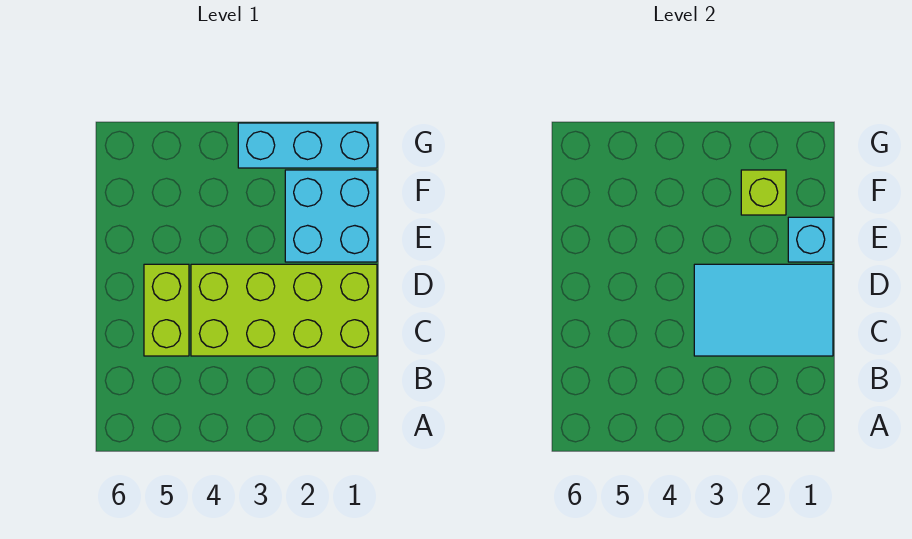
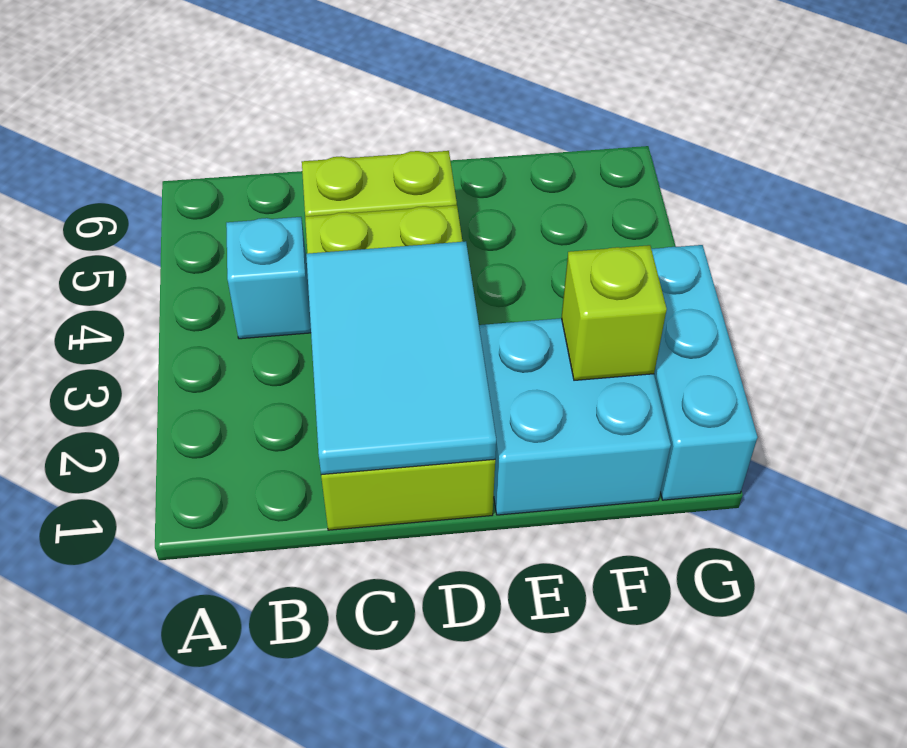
cyan 1x1 brick [788,217,833,262] -> cyan 1x1 brick moved to [226,217,311,339]

